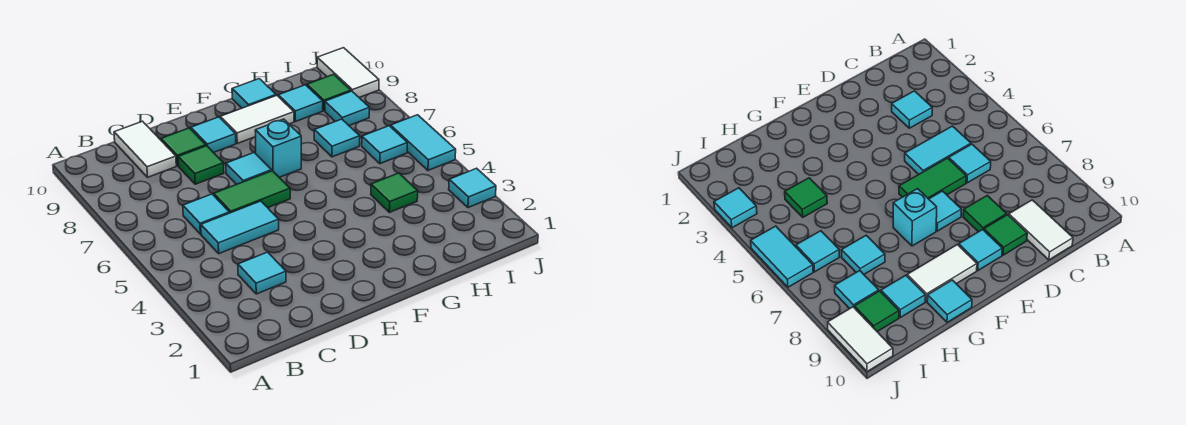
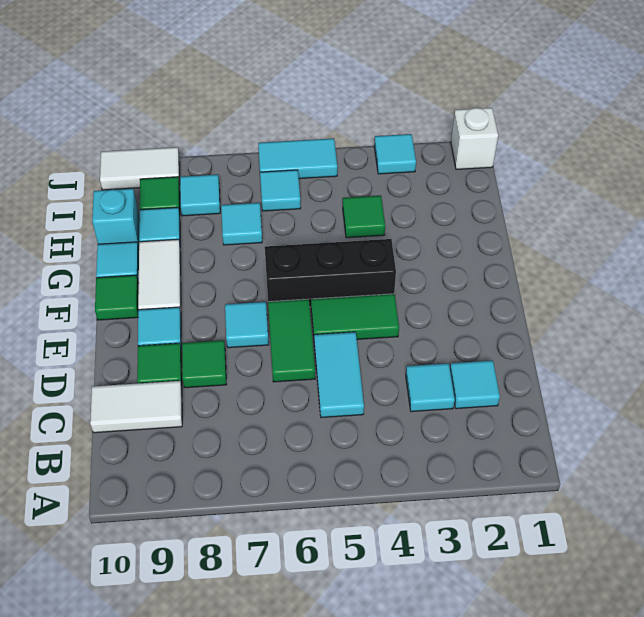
cyan 1x1 tile [183,194,229,234] -> cyan 1x1 tile moved to [450,360,500,409]
none -> green 1x2 tile [311,294,399,339]
none -> black 1x3 brick [265,239,396,307]
cyan 1x1 brick [255,119,301,177] -> cyan 1x1 brick moved to [92,188,140,248]
none -> green 1x1 tile [95,275,139,320]
none -> white 1x1 brick [451,108,498,170]

